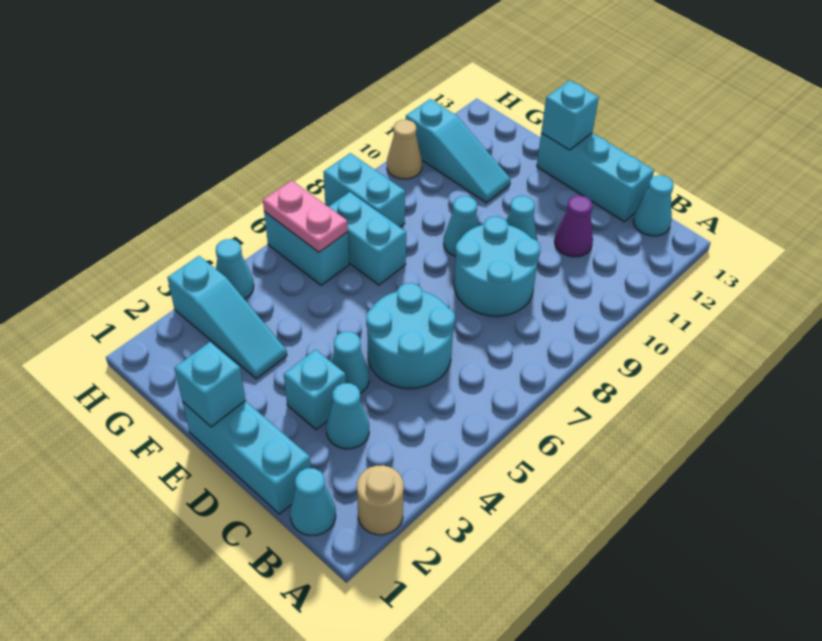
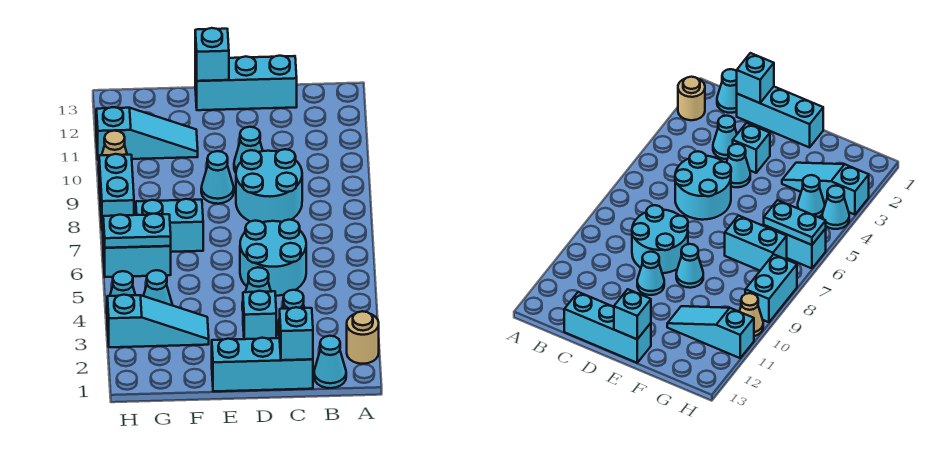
cyan 1x1 cone [633,175,674,236] -> cyan 1x1 cone moved to [144,270,172,305]
purple 1x1 cone [555,196,593,257] -> none
cyan 1x1 brick [175,342,246,427] -> cyan 1x1 brick moved to [280,307,313,360]
pink 1x2 plate [263,181,348,252] -> cyan 1x2 plate [103,214,171,248]
cyan 1x2 brick [324,153,405,227] -> cyan 1x2 brick turned to [99,154,134,230]

